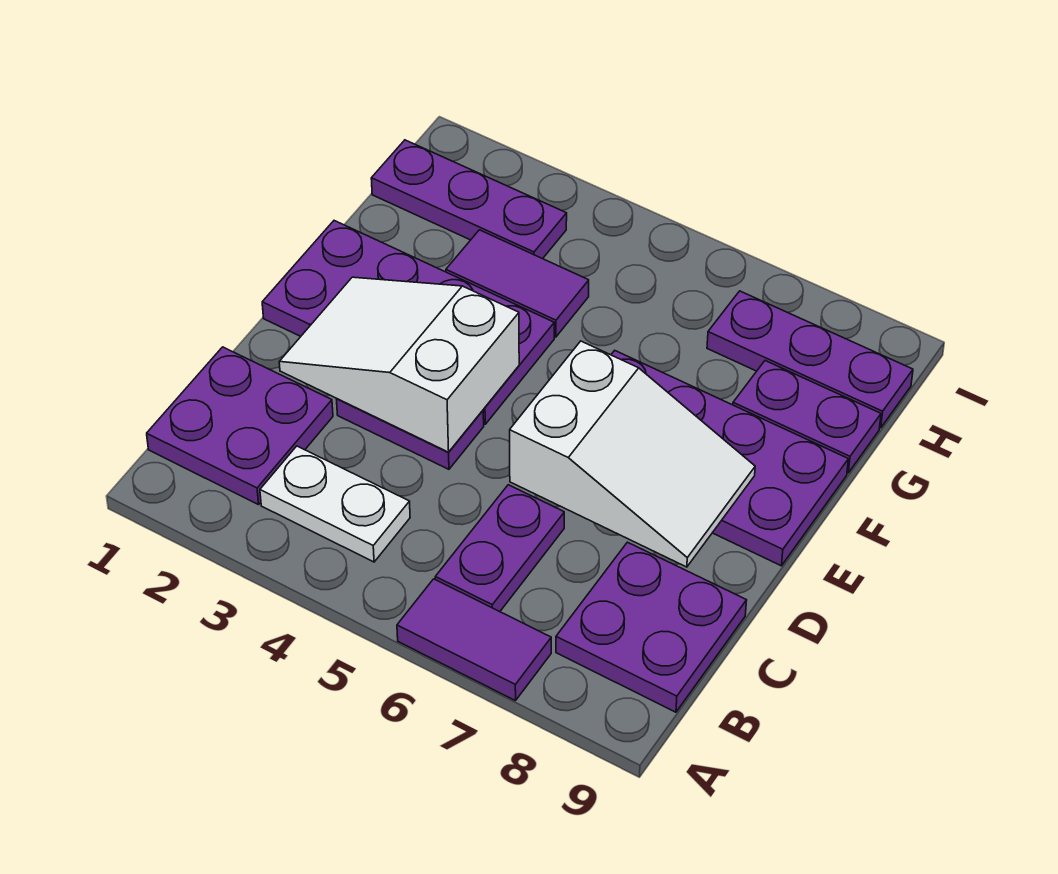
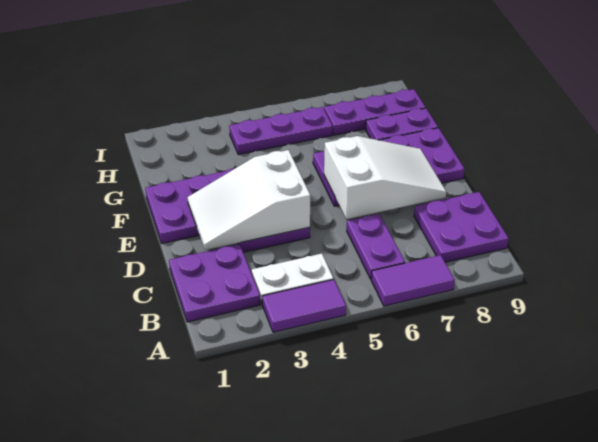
purple 1x2 tile [446,230,589,337] -> purple 1x2 tile moved to [262,279,346,332]
purple 1x3 plate [371,140,567,259] -> purple 1x3 plate moved to [229,107,333,155]

